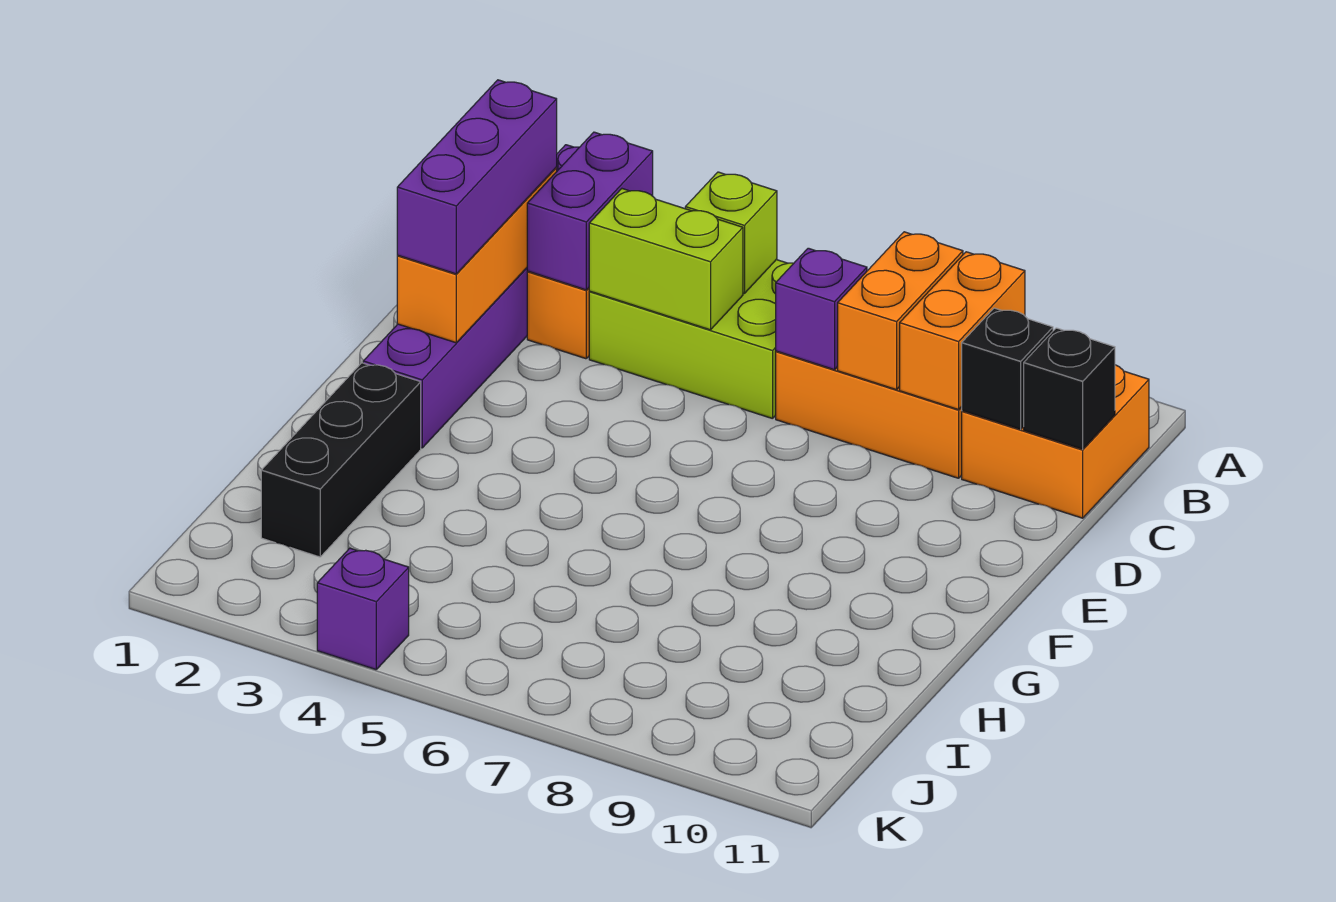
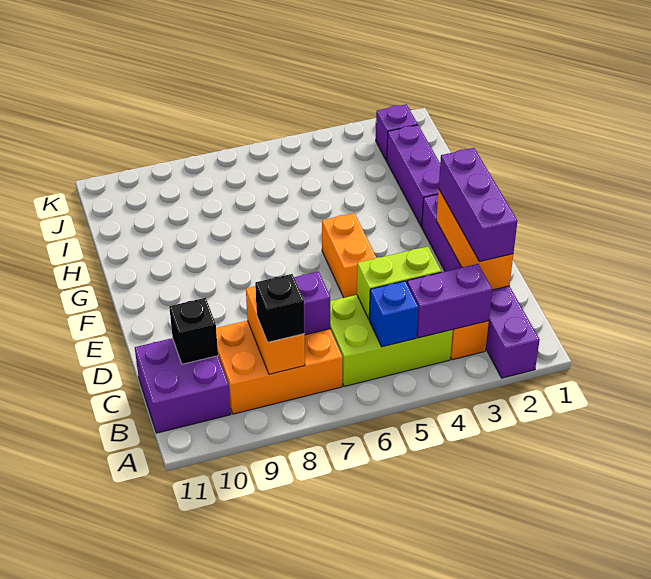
purple 1x2 brick [527,132,653,290] -> purple 1x2 brick turned to [407,264,492,338]
lime 1x1 brick [685,172,777,294] -> blue 1x1 brick [369,281,418,347]
orange 1x2 brick [900,252,1025,410] -> orange 1x2 brick moved to [322,213,376,298]
orange 2x2 brick [962,365,1149,518] -> purple 2x2 brick [135,338,231,433]
black 1x1 brick [1024,328,1115,449] -> black 1x1 brick moved to [255,274,305,342]
black 1x3 brick [261,363,421,557] -> purple 1x3 brick [387,125,440,227]
purple 1x1 brick [317,548,409,670] -> purple 1x1 brick moved to [376,104,418,161]

